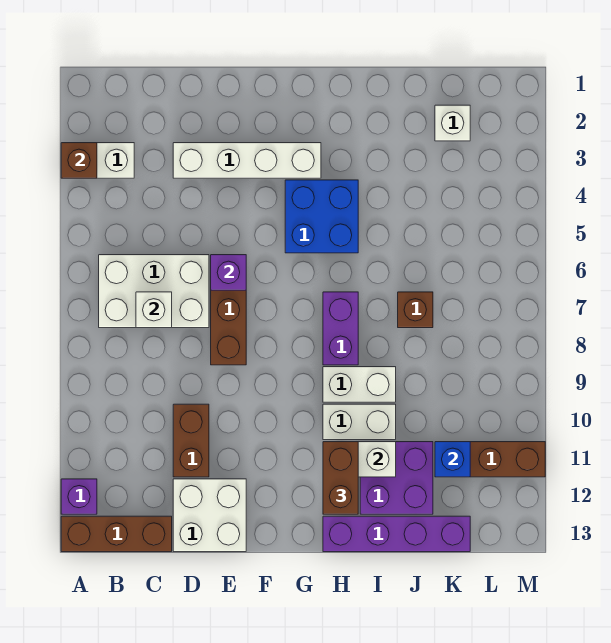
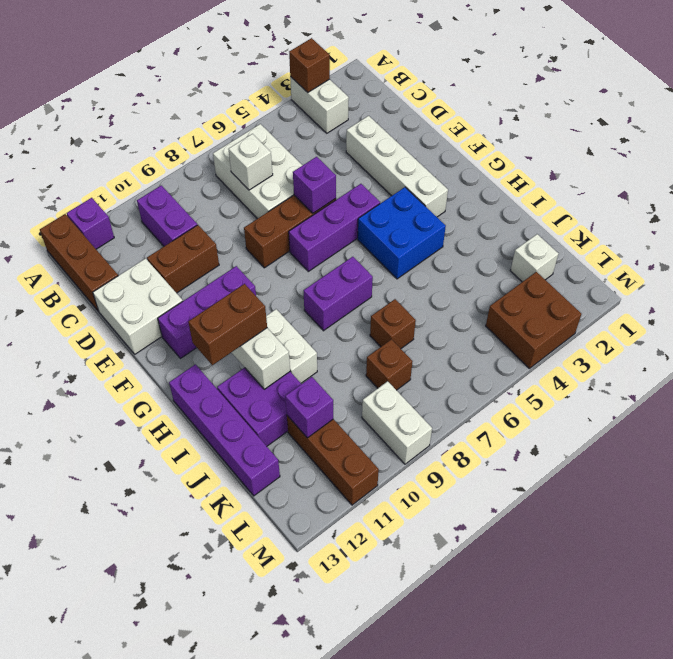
none -> purple 1x2 brick [137,185,197,246]
none -> purple 1x3 brick [289,184,380,271]
none -> purple 1x3 brick [158,266,256,358]
white 1x2 brick [323,367,396,402] -> white 1x2 brick moved to [362,381,432,464]
none -> brown 1x1 brick [366,339,413,390]
blue 1x1 brick [435,442,470,477] -> purple 1x1 brick [285,377,333,438]
none -> brown 2x2 brick [486,272,581,368]

